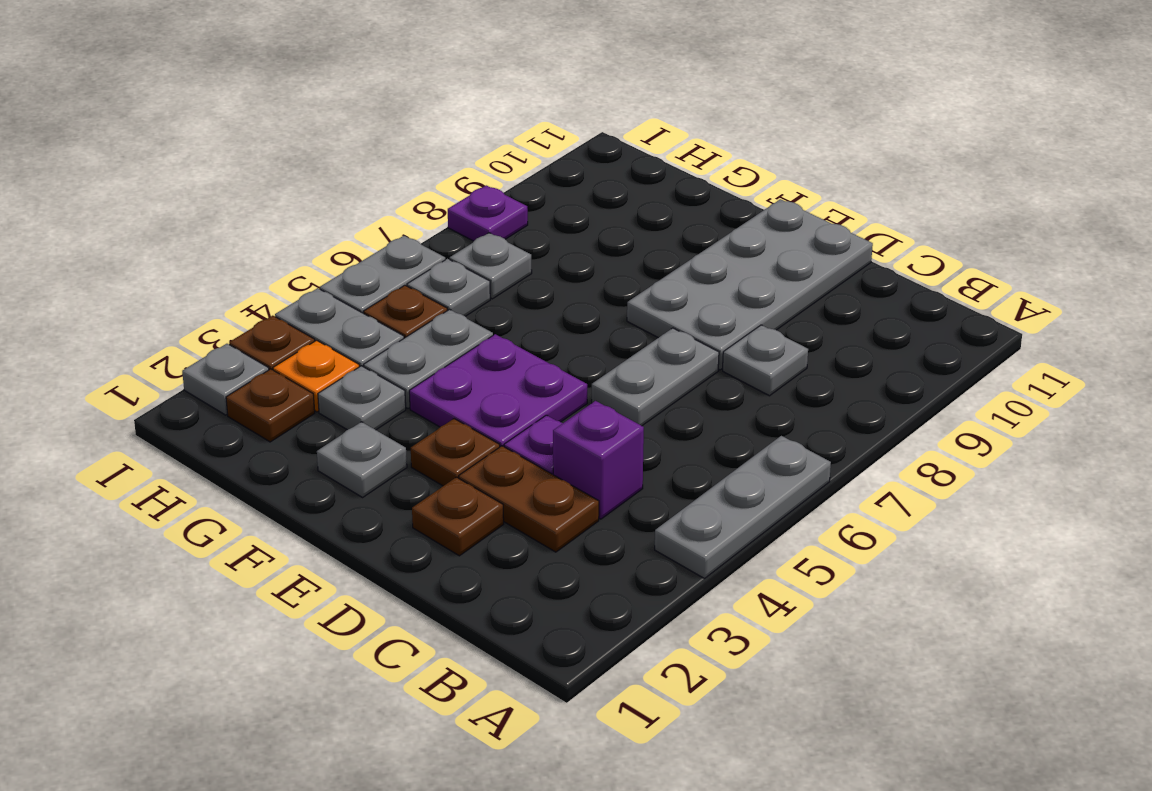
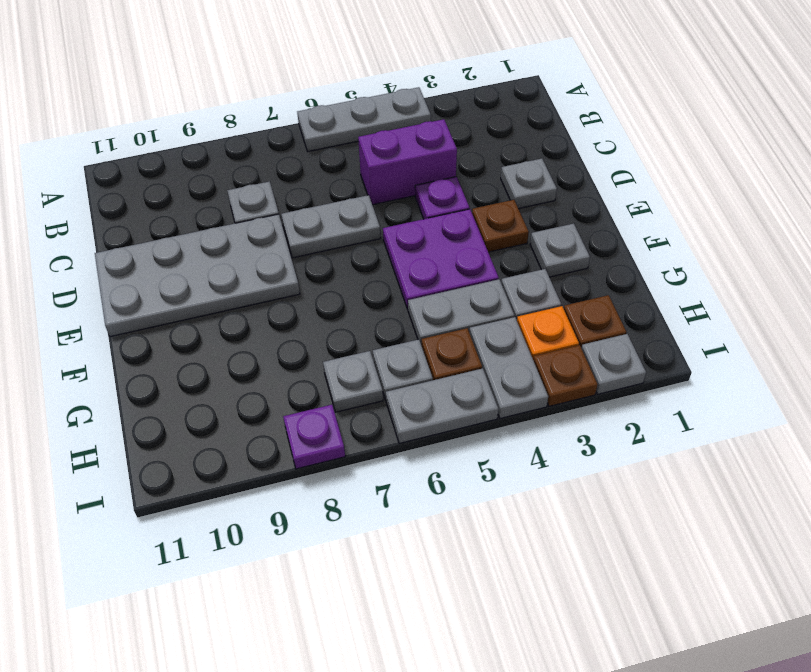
brown 1x2 plate [459,446,599,552] -> none
purple 1x1 brick [553,401,644,519] -> purple 1x2 brick [358,119,457,205]
brown 1x1 plate [412,477,504,556] -> grey 1x1 plate [501,159,557,209]

